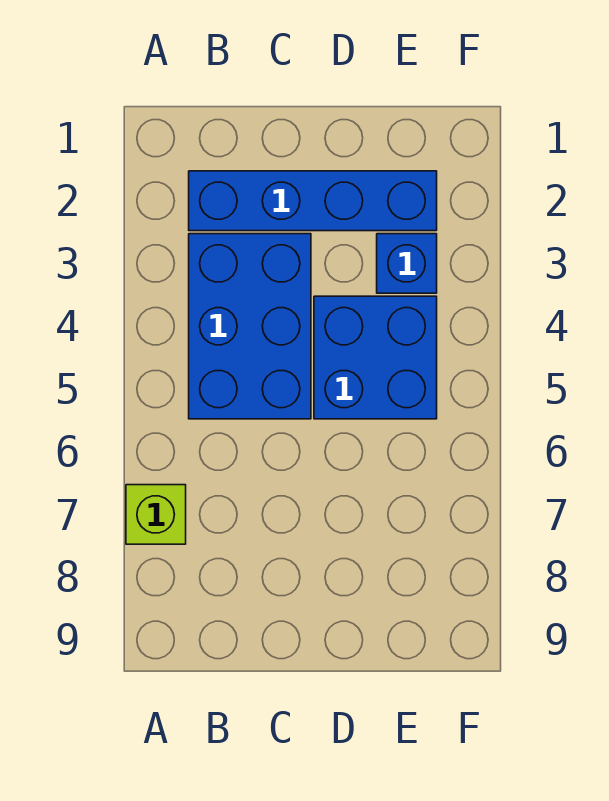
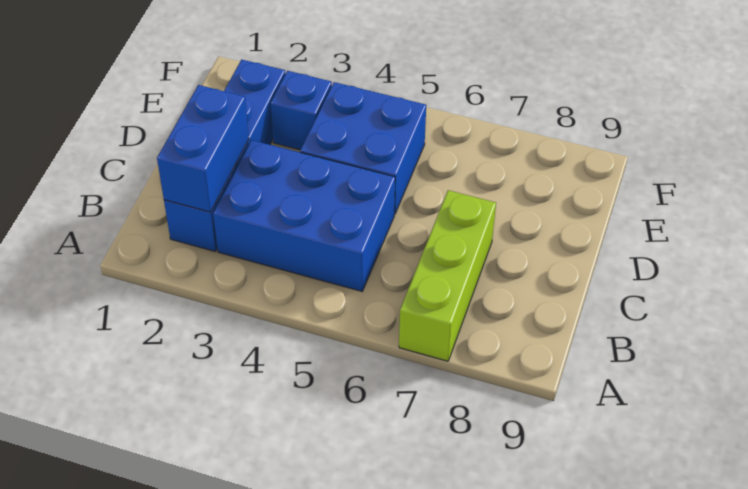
lime 1x1 brick [126,485,186,544] -> lime 1x3 brick [399,190,496,361]
none -> blue 1x2 brick [157,85,249,212]

